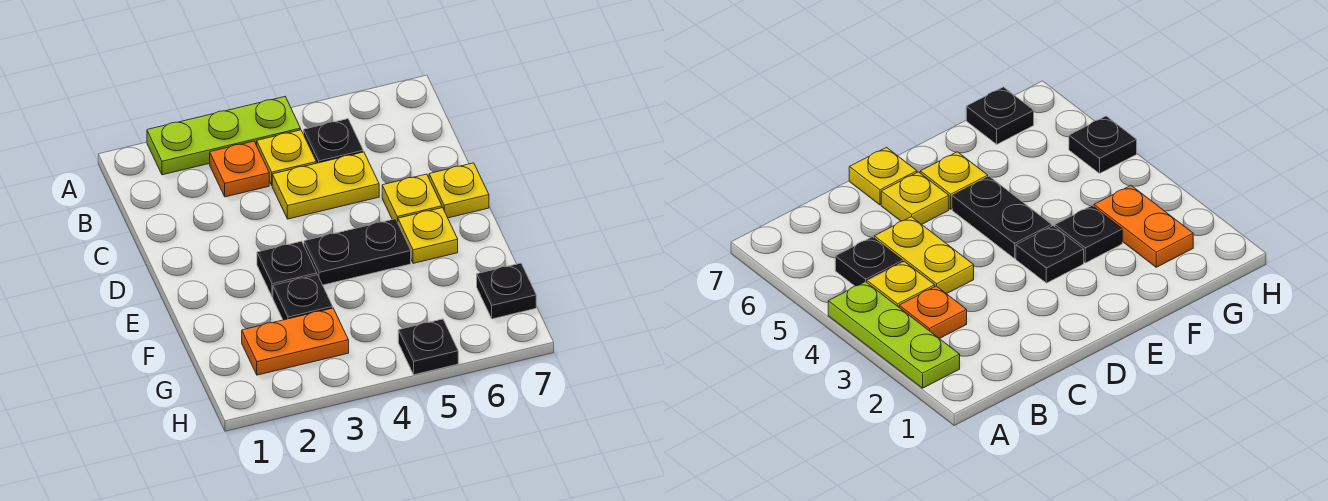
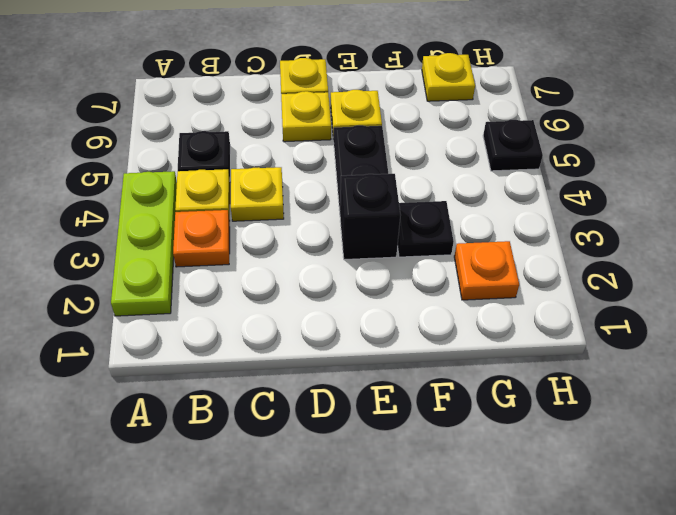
yellow 1x2 plate [272,152,379,219] -> yellow 1x1 plate [231,167,284,221]
black 1x1 plate [257,241,317,297] -> black 1x1 brick [340,174,401,260]
orange 1x2 plate [242,308,349,375] -> orange 1x1 plate [454,241,519,300]
black 1x1 plate [477,263,536,319] -> yellow 1x1 plate [422,53,475,101]

